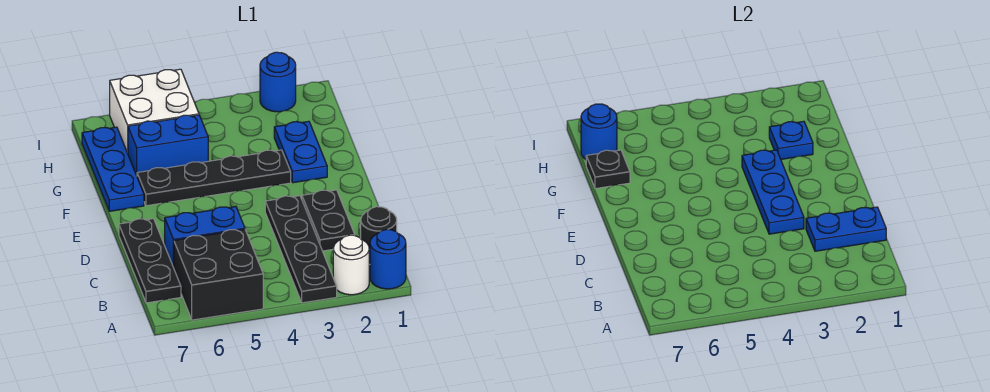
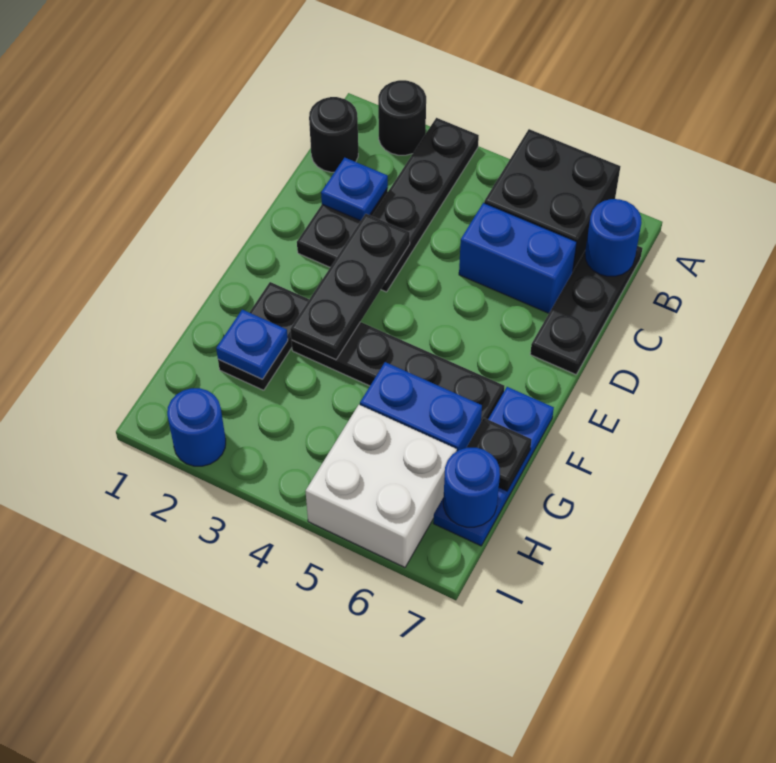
blue 1x1 round brick [370,230,406,289] -> blue 1x1 round brick moved to [585,199,642,276]
white 1x1 round brick [333,235,369,295] -> black 1x1 round brick [378,80,426,155]
blue 1x2 plate [806,207,886,251] -> blue 1x1 plate [321,158,388,221]
blue 1x3 plate [742,150,804,234] -> black 1x3 plate [290,214,410,360]
blue 1x2 plate [274,121,327,183] -> black 1x2 plate [218,282,309,390]

